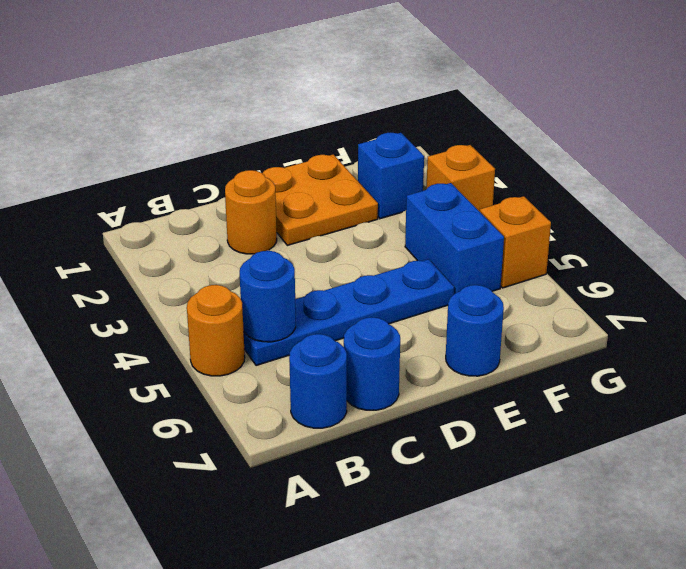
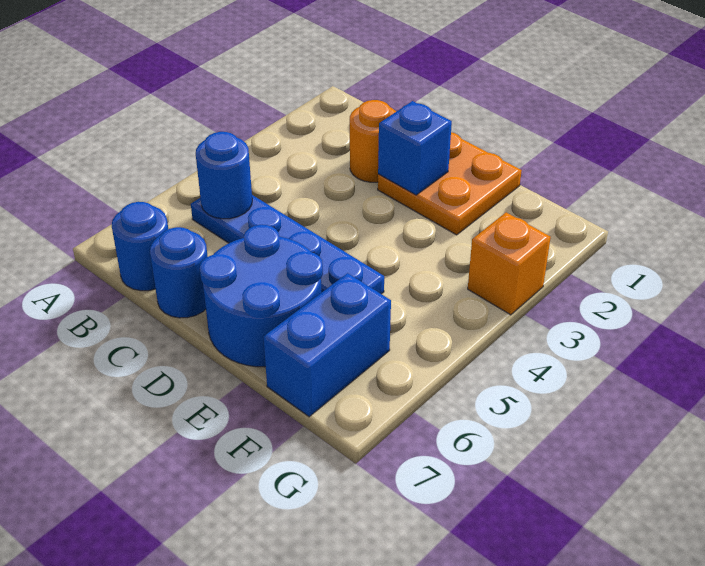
orange 1x1 round brick [187,285,245,376] -> none
blue 1x1 round brick [446,285,504,376] -> blue 2x2 round brick [200,225,323,367]
blue 1x1 brick [358,133,424,219] -> blue 1x1 brick moved to [378,101,452,195]
blue 1x2 brick [405,183,504,294] -> blue 1x2 brick moved to [264,273,391,417]
orange 1x1 brick [480,196,551,288] -> none

